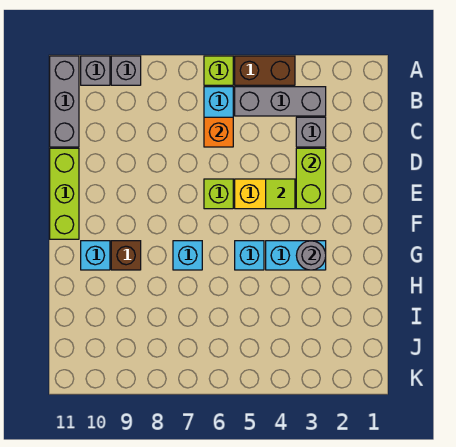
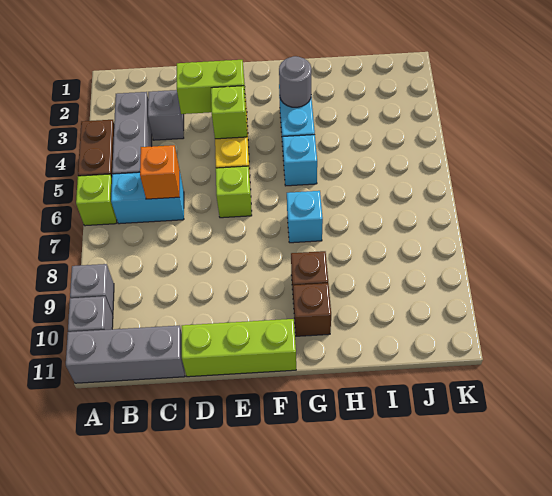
lime 1x1 tile [266,179,295,209] -> lime 1x1 brick [211,86,247,139]
cyan 1x1 brick [81,241,110,270] -> brown 1x1 brick [293,283,331,336]

